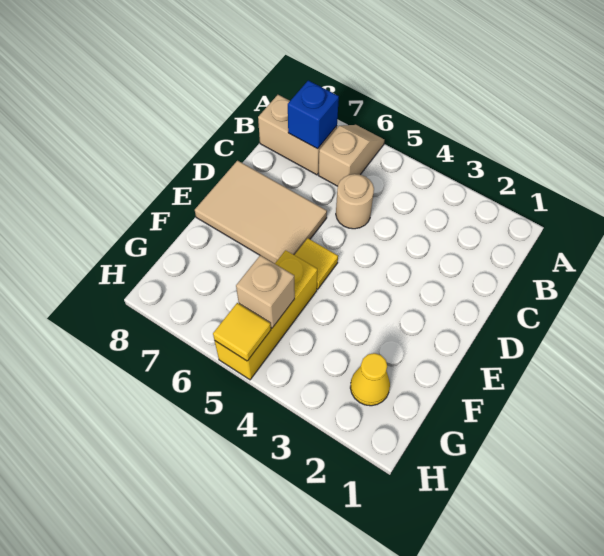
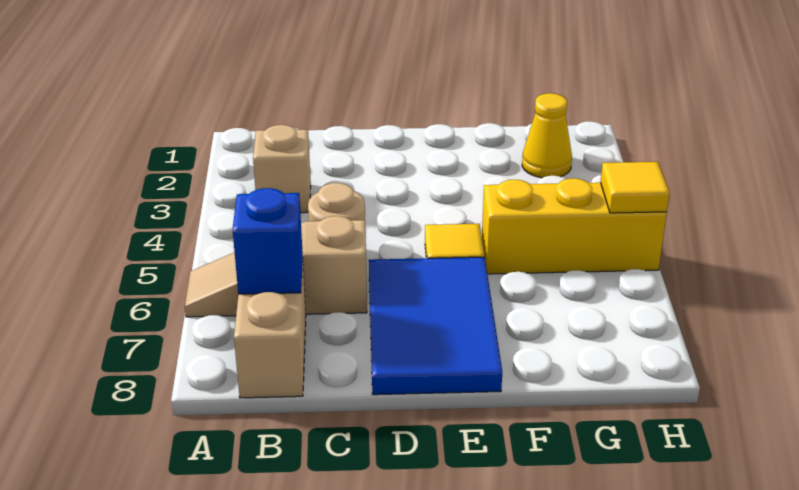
tan 1x2 slope [318,125,384,186] -> tan 1x3 slope [185,216,367,317]
tan 2x3 tile [195,161,327,264] -> blue 2x3 tile [369,257,502,395]
tan 1x1 brick [236,255,295,328] -> tan 1x1 brick moved to [253,125,311,213]

